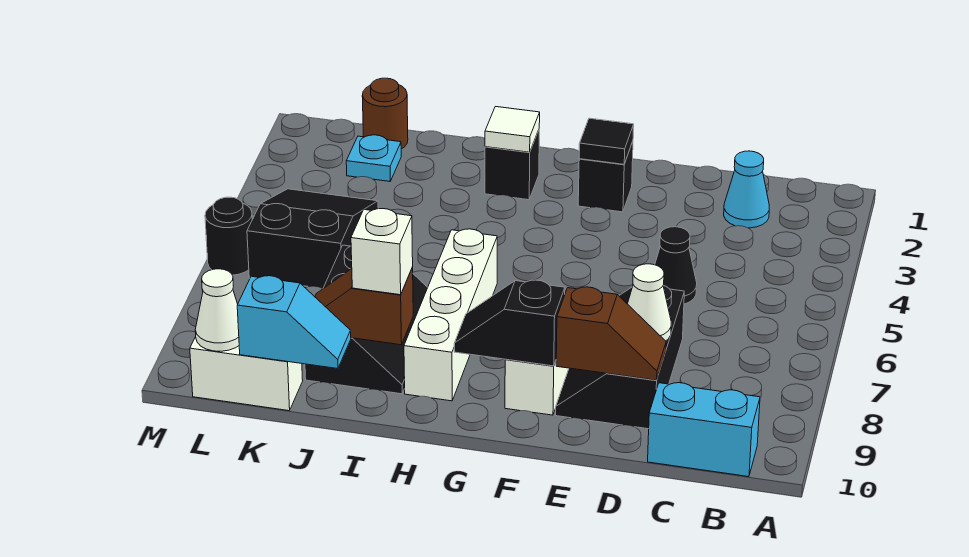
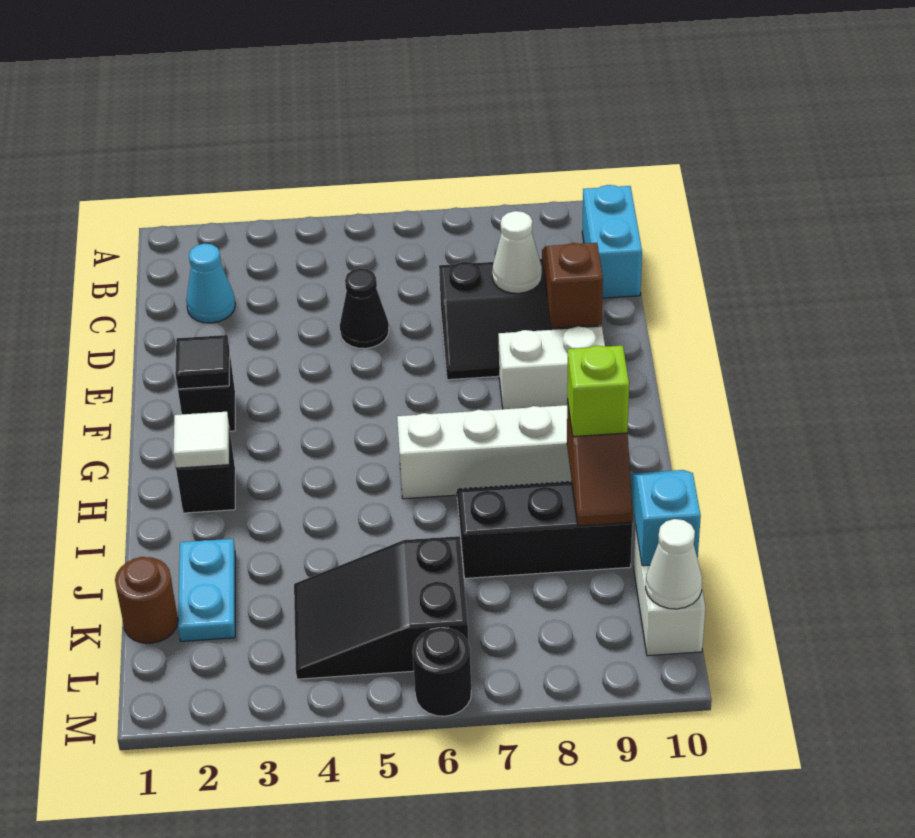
black 1x2 slope [454,280,565,366] -> none
white 1x1 brick [351,209,413,295] -> lime 1x1 brick [567,345,629,437]
cyan 1x1 plate [346,135,401,181] -> cyan 1x2 plate [178,539,235,641]

